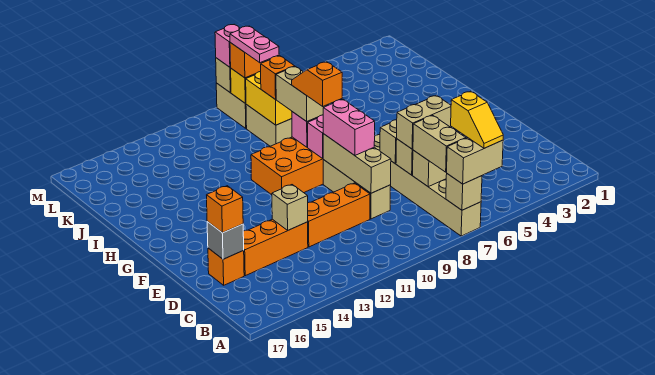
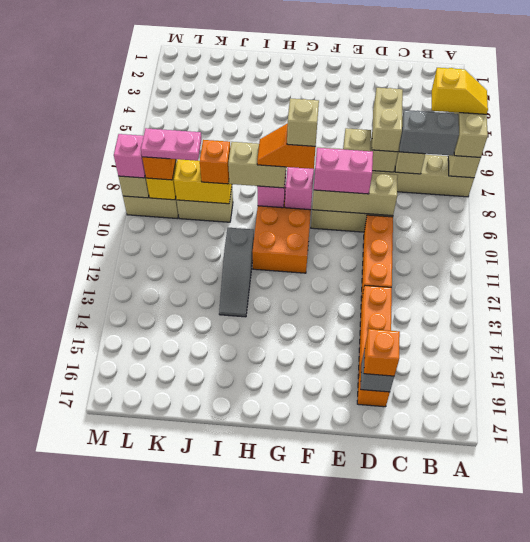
tan 1x2 brick [413,115,466,172] -> grey 1x2 brick [399,110,459,156]
tan 1x1 brick [272,185,308,231] -> tan 1x1 brick moved to [287,98,319,146]
none -> grey 1x3 slope [219,228,254,317]

